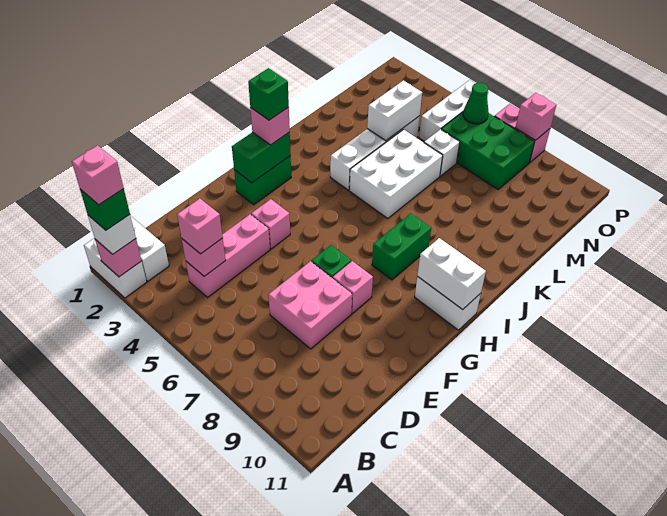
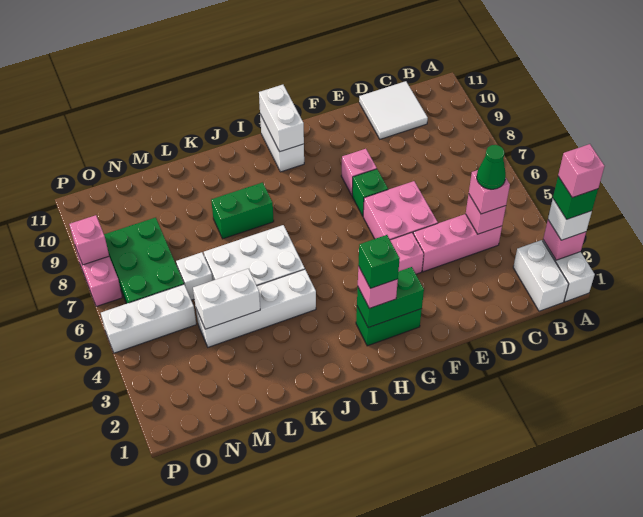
none -> white 2x2 tile [359,81,428,139]
pink 2x2 brick [268,261,352,349] -> pink 2x2 brick moved to [363,181,438,240]
green 1x2 brick [372,214,431,280] -> green 1x2 brick moved to [211,182,274,239]
green 1x1 cone [463,83,489,124] -> green 1x1 cone moved to [477,145,506,189]

